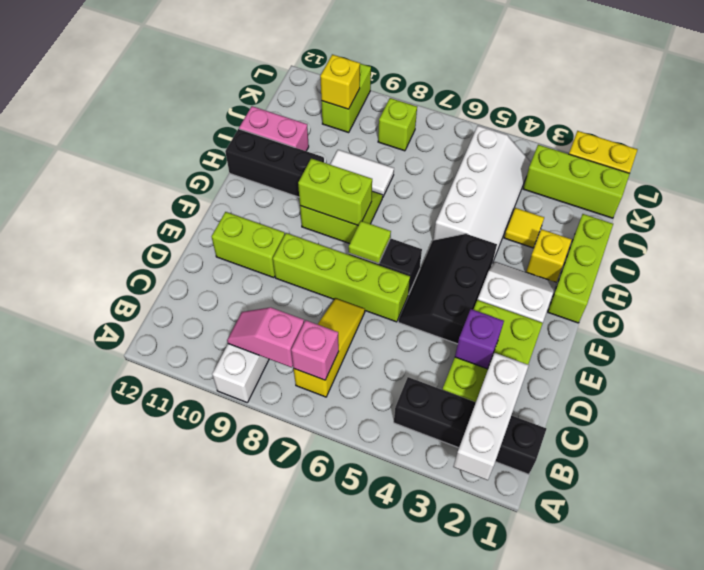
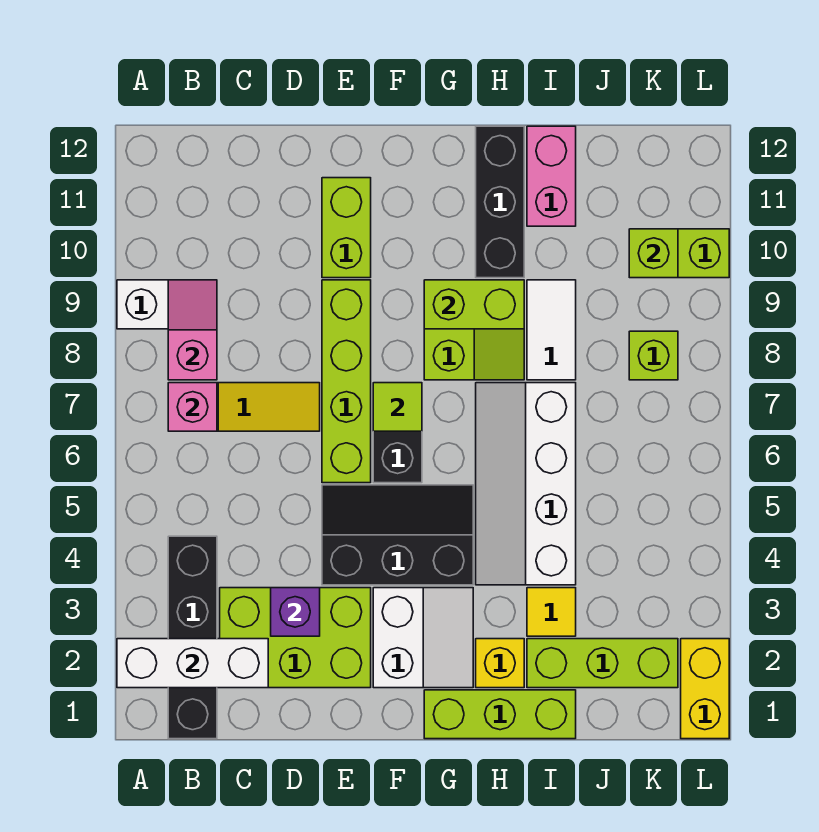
lime 1x2 brick [298,158,372,225] -> lime 1x2 brick turned to [424,280,524,329]
white 2x4 slope [433,126,531,261] -> white 2x4 slope turned to [476,383,576,585]
lime 1x3 brick [523,145,630,218] -> lime 1x3 brick turned to [527,639,678,688]
yellow 1x1 brick [320,54,360,109] -> lime 1x1 brick [629,229,678,278]

